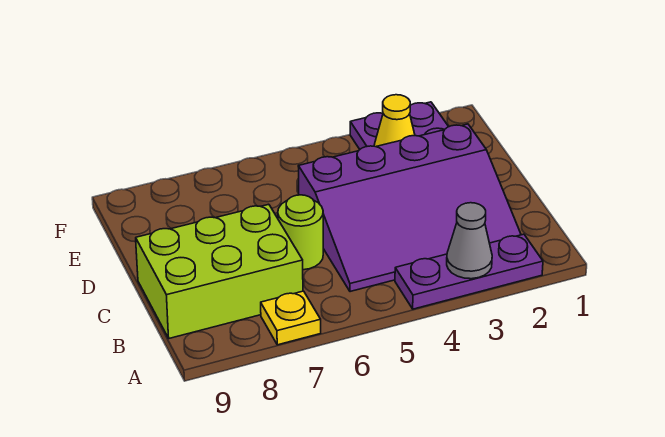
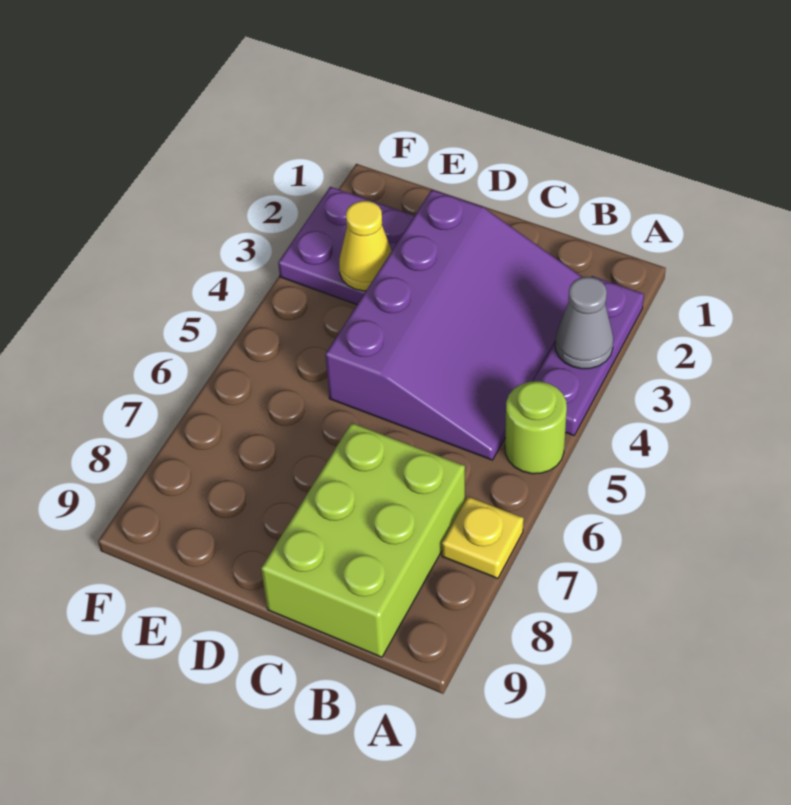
lime 1x1 round brick [278,195,323,270] -> lime 1x1 round brick moved to [505,381,567,474]

